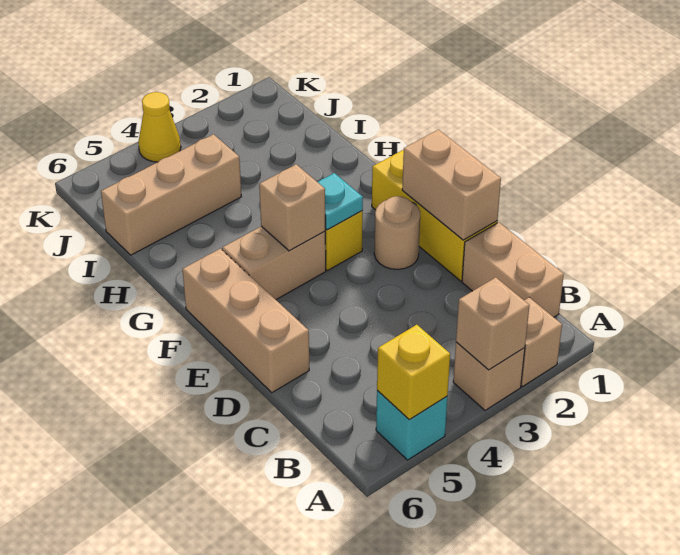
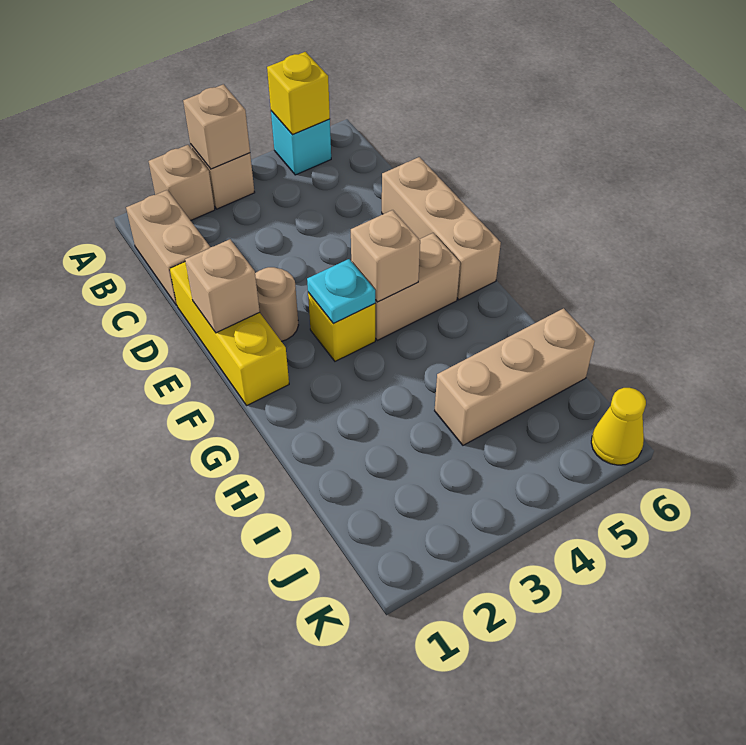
tan 1x2 brick [402,130,501,240] -> tan 1x1 brick [185,239,260,333]
yellow 1x1 cone [138,92,181,162] -> yellow 1x1 cone moved to [591,388,646,465]

